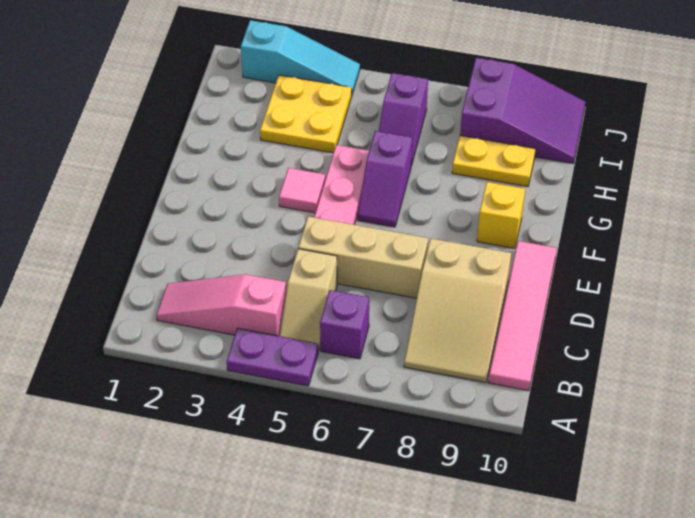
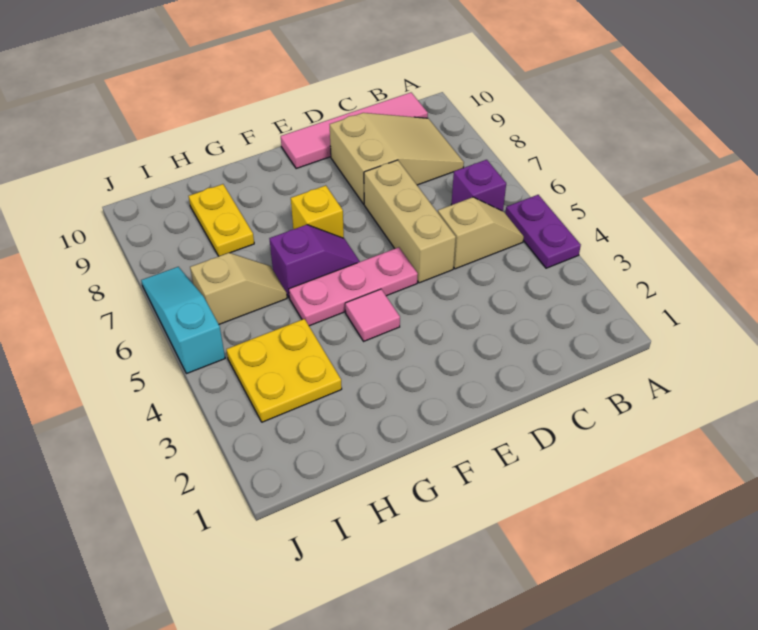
pink 1x3 slope [156,274,286,336] -> none
yellow 1x1 brick [477,182,525,248] -> yellow 1x1 brick moved to [291,185,344,238]
purple 1x2 slope [379,73,428,166] -> tan 1x2 slope [190,253,287,324]
purple 2x3 slope [460,58,585,163] -> none
cyan 1x3 slope [241,20,360,94] -> cyan 1x3 slope moved to [141,267,225,374]

